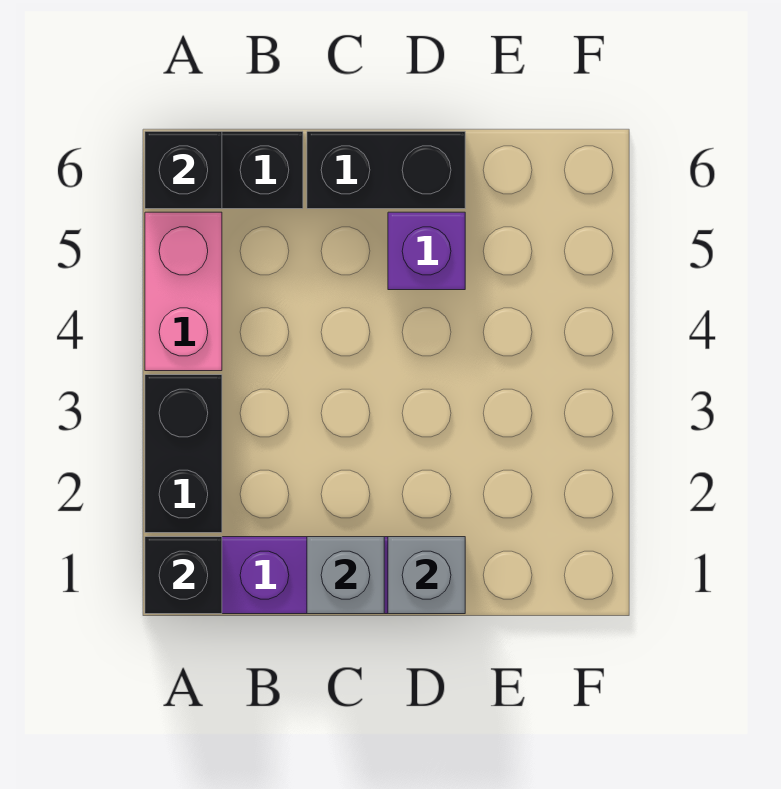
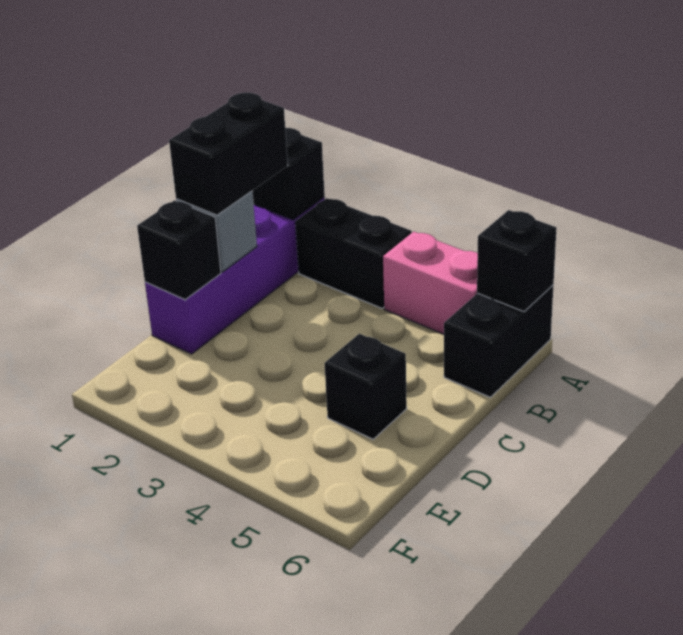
black 1x2 brick [307,131,465,209] -> black 1x2 brick moved to [169,93,288,215]
grey 1x1 brick [388,537,465,614] -> black 1x1 brick [137,201,221,300]
purple 1x1 brick [388,212,465,290] -> black 1x1 brick [325,334,407,439]

